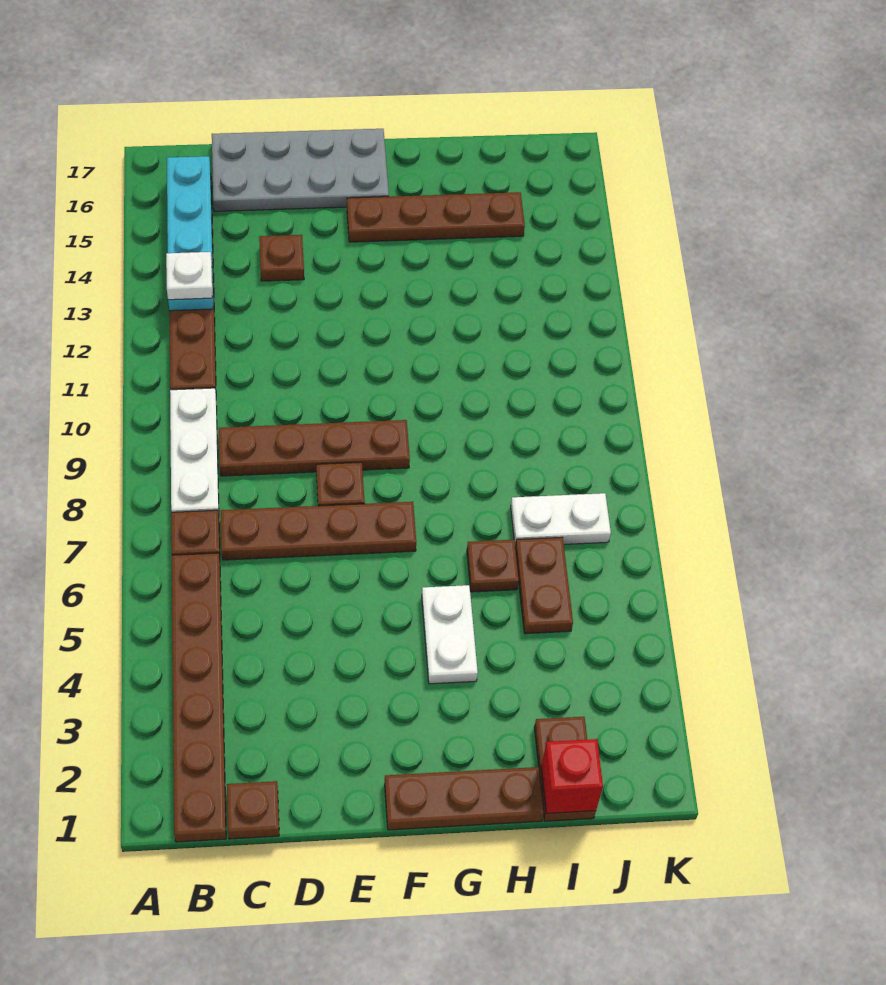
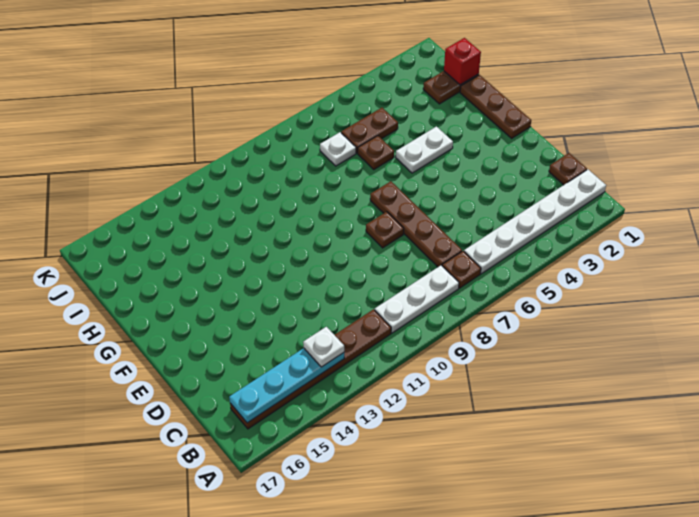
brown 1x6 plate [172,553,226,842] -> white 1x6 plate [464,170,606,274]
brown 1x4 plate [219,420,410,476] -> none
grey 2x4 plate [212,129,389,211] -> none
brown 1x1 plate [259,235,304,281] -> none
brown 1x4 plate [347,192,525,242] -> none
white 1x2 plate [511,493,611,546] -> white 1x1 plate [320,132,356,166]

